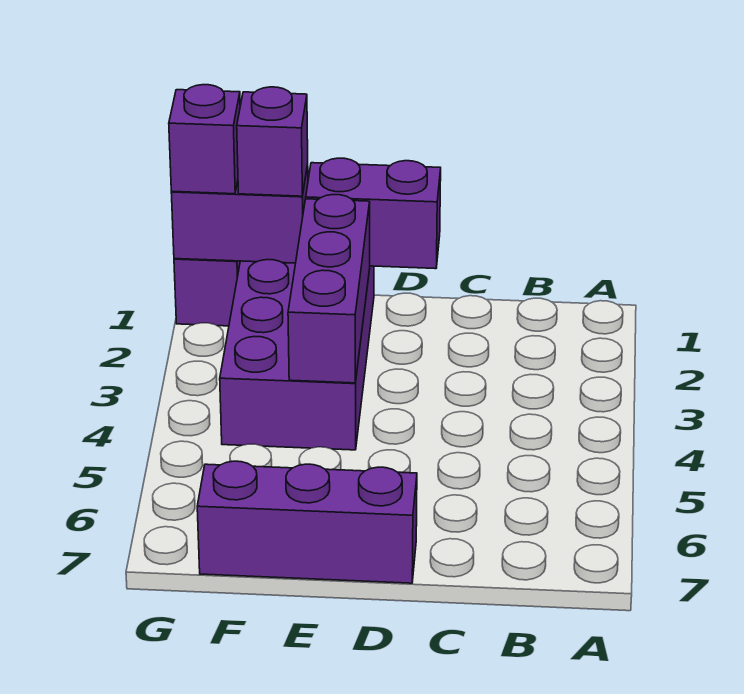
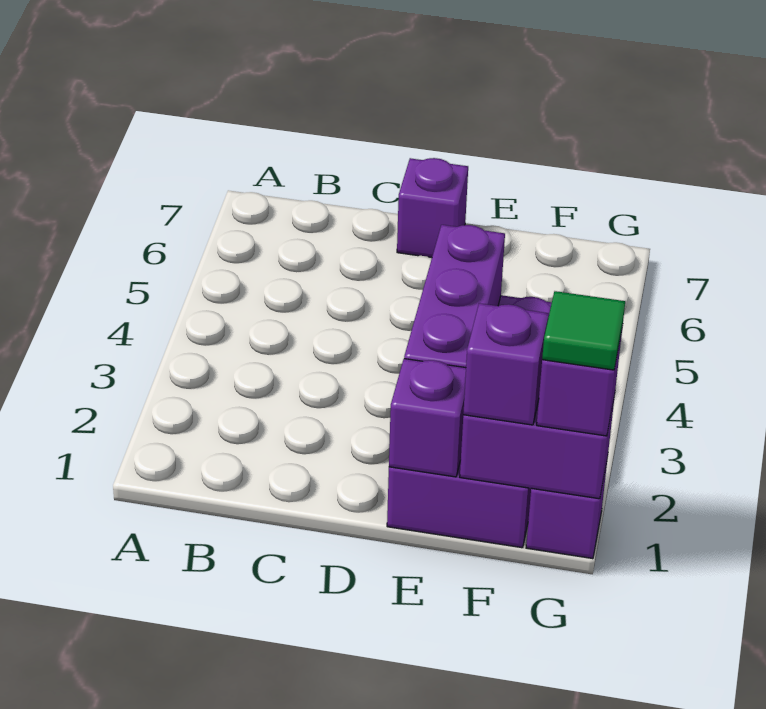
purple 1x2 brick [306,158,441,269] -> purple 1x1 brick [389,359,466,477]
purple 1x3 brick [197,461,417,583] -> purple 1x1 brick [397,158,468,257]
none -> green 1x1 tile [542,291,625,370]

